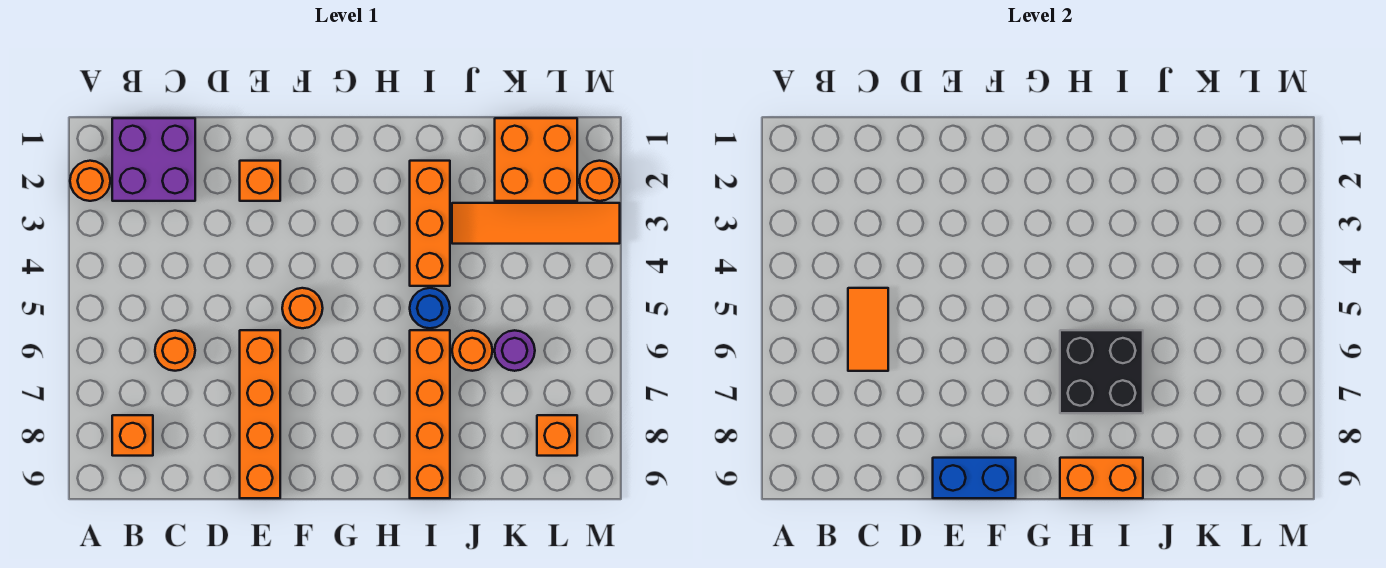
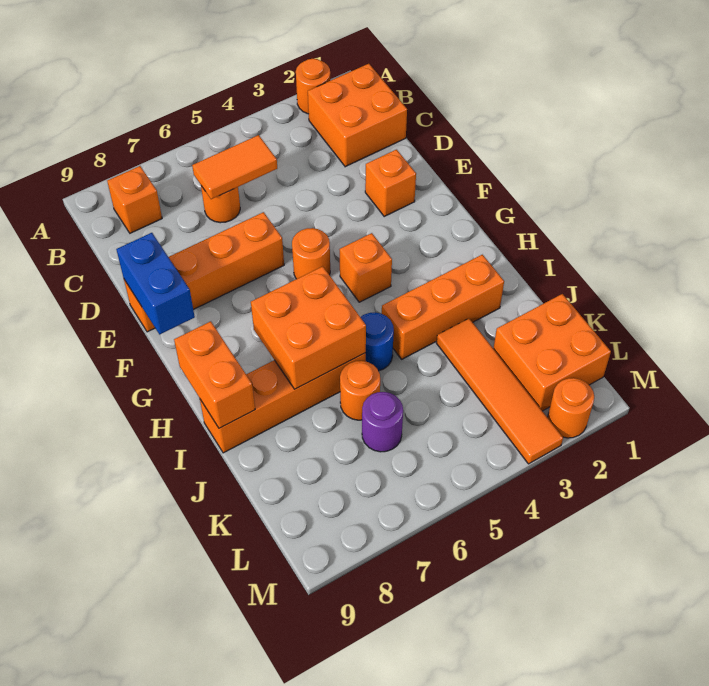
purple 2x2 brick [112,118,195,201] -> orange 2x2 brick [308,64,407,167]
black 2x2 brick [1060,330,1143,413] -> orange 2x2 brick [251,266,366,389]
orange 1x1 brick [537,415,577,456] -> orange 1x1 brick moved to [339,233,392,302]

